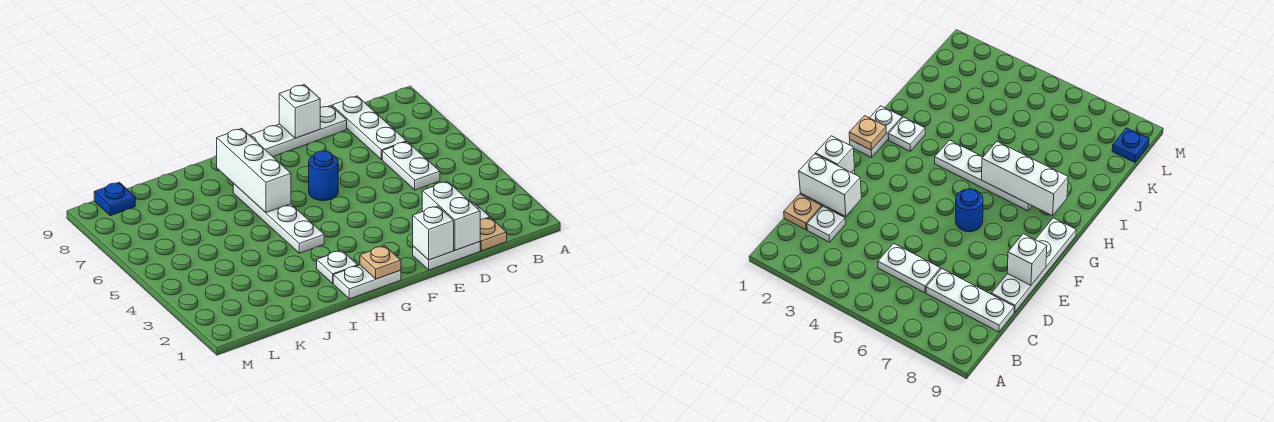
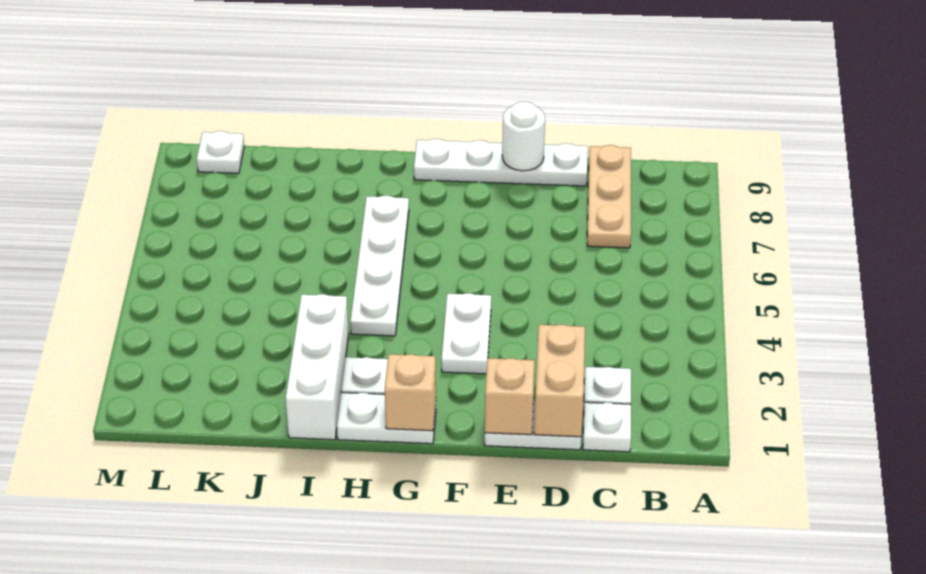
tan 1x1 plate [480,218,507,251] -> white 1x1 plate [583,402,631,452]
white 1x2 plate [382,142,440,190] -> white 1x2 plate moved to [441,293,491,374]
white 1x3 plate [332,96,407,160] -> tan 1x3 plate [587,145,631,248]
white 1x2 brick [422,181,480,250] -> tan 1x2 brick [534,324,585,437]
white 1x1 brick [413,206,454,260] -> tan 1x1 brick [485,358,535,435]
white 1x1 brick [279,85,320,138] -> white 1x1 round brick [502,102,545,171]
blue 1x1 round brick [309,151,338,201] -> none
tan 1x1 plate [360,246,401,279] -> tan 1x1 brick [385,354,436,431]
white 1x3 brick [217,129,291,213] -> white 1x3 brick moved to [286,294,349,440]
blue 1x1 plate [94,182,135,216] -> white 1x1 plate [197,131,244,173]

